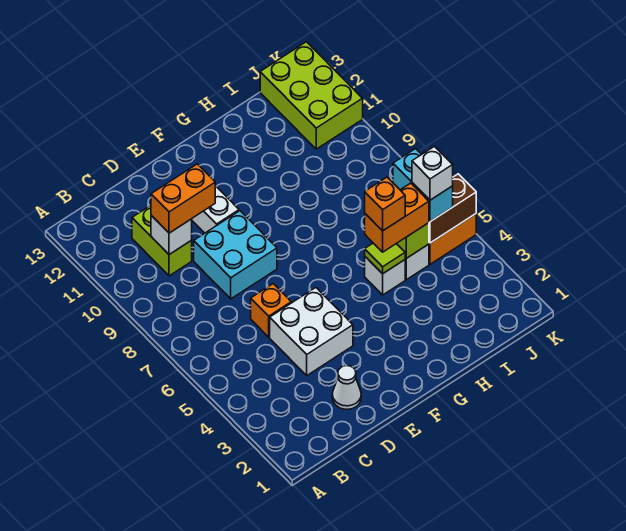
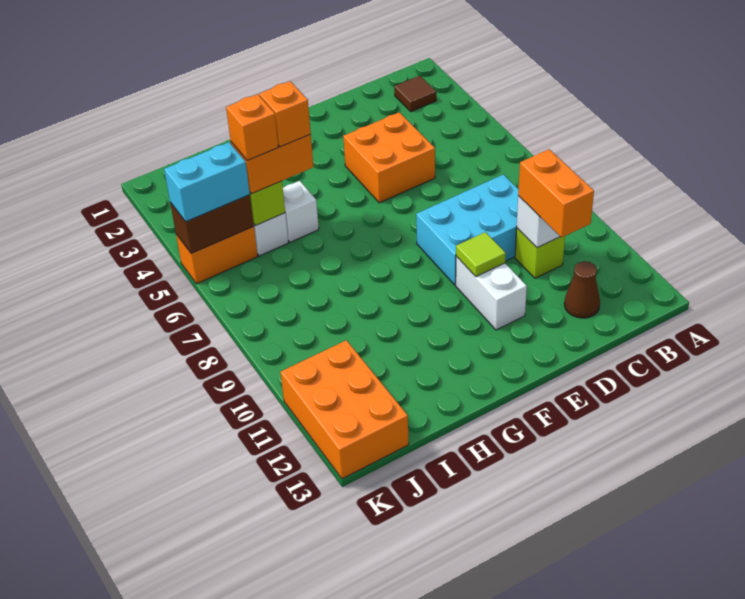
none -> brown 1x1 tile [394,76,436,112]
lime 1x2 brick [132,206,192,276] -> lime 1x1 brick [515,228,565,278]
orange 1x2 brick [151,164,215,233] -> orange 1x2 brick turned to [518,149,594,237]
none -> brown 1x1 cone [564,261,600,318]
white 1x1 cone [332,366,361,409] -> none
white 2x2 brick [270,288,353,375] -> orange 2x2 brick [343,112,435,203]
orange 1x1 brick [251,284,291,337] -> orange 1x1 brick moved to [226,94,278,160]
cyan 2x2 brick [194,211,277,299] -> cyan 2x3 brick [416,174,519,285]
lime 1x1 tile [365,243,405,274] -> lime 1x1 tile moved to [456,232,506,276]
cyan 1x2 brick [393,149,453,222] -> cyan 1x2 brick turned to [164,142,250,222]
white 1x1 brick [412,146,453,200] -> none
lime 2x3 brick [260,42,363,149] -> orange 2x3 brick [280,340,409,479]

